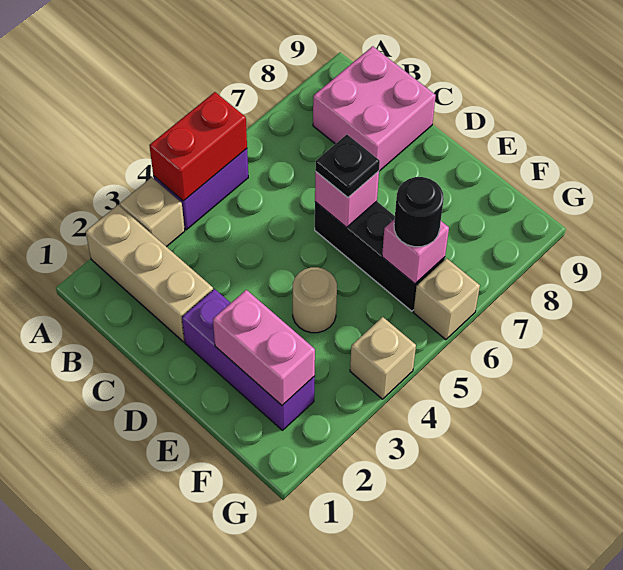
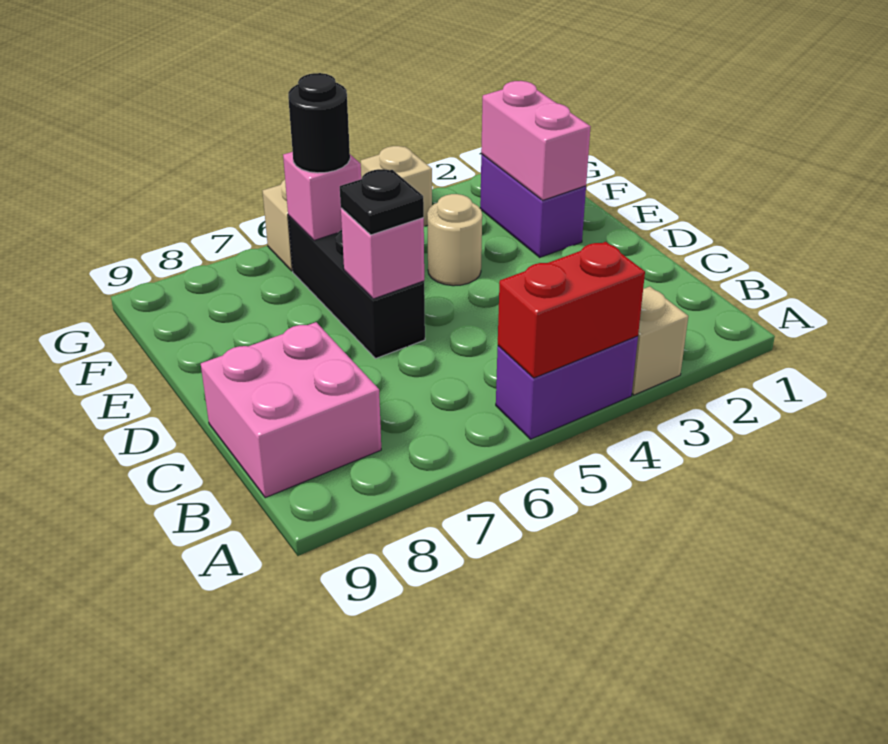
tan 1x3 brick [86,205,213,342] -> none
purple 1x3 brick [182,289,315,430] -> purple 1x2 brick [480,155,586,257]

